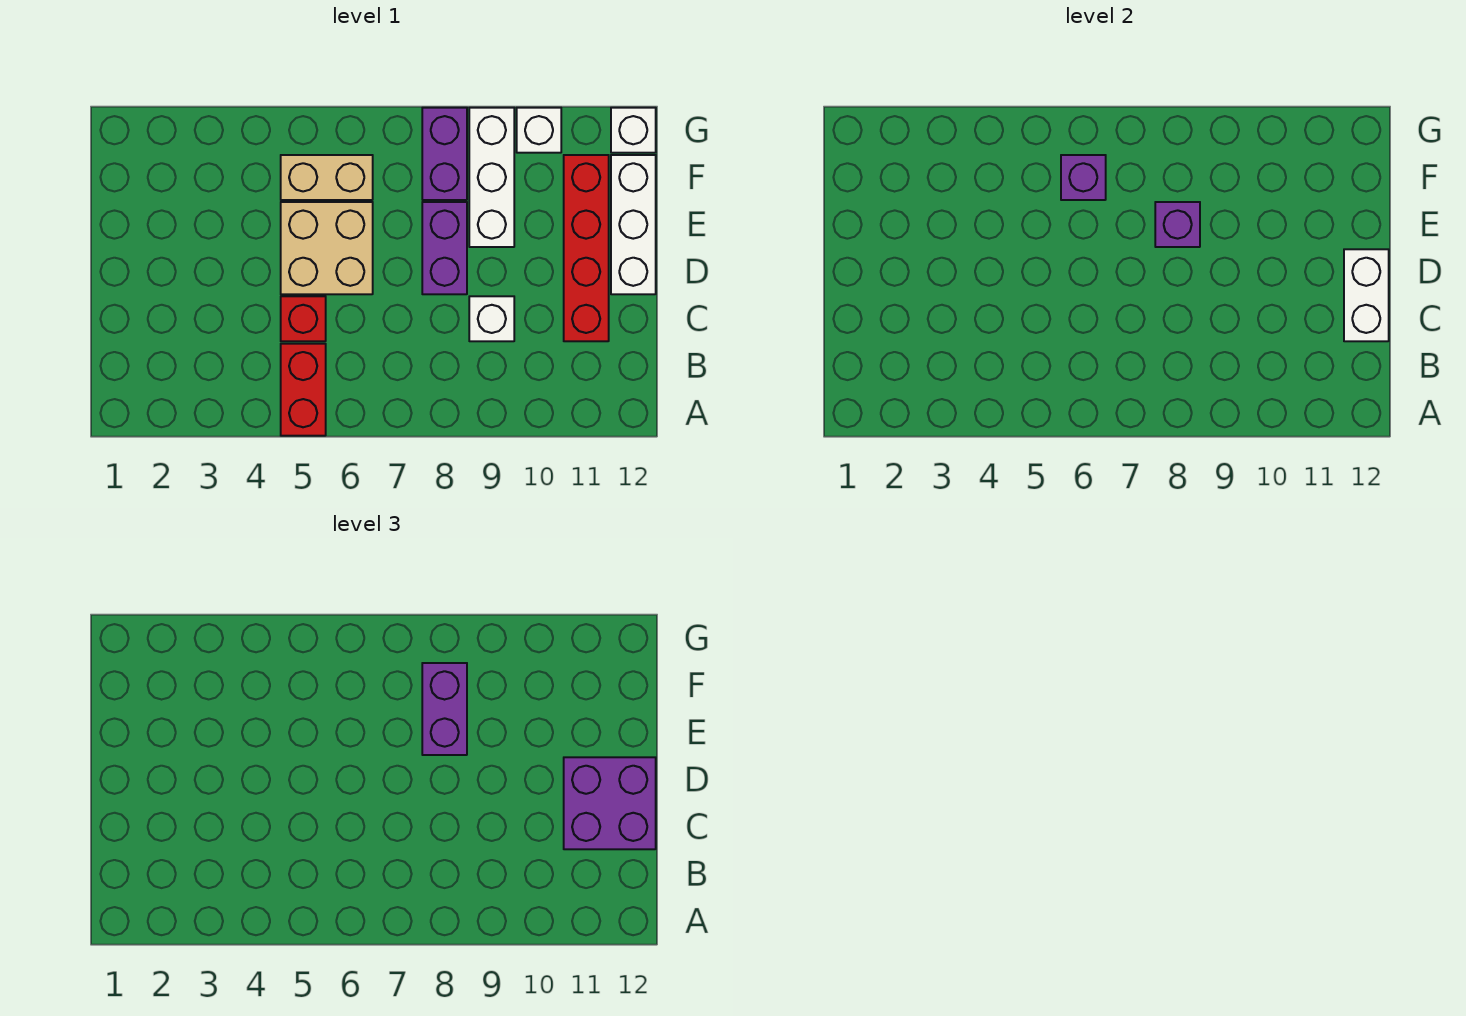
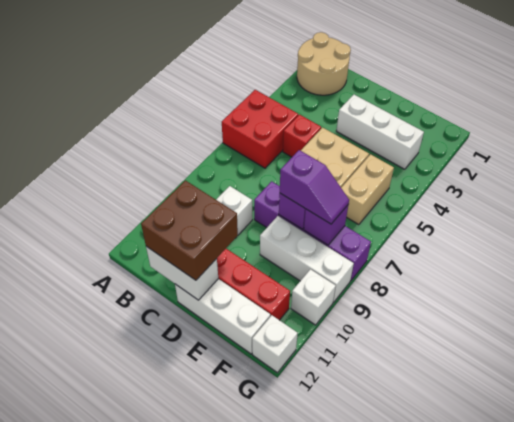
none -> tan 2x2 round brick [297,32,351,95]
red 1x2 brick [281,344,326,436] -> red 2x2 brick [222,90,298,168]
purple 2x2 brick [564,757,656,849] -> brown 2x2 brick [141,180,238,280]
none -> white 1x3 brick [336,95,424,169]
purple 1x2 brick [422,663,467,755] -> purple 1x2 slope [280,150,349,224]
purple 1x1 brick [1061,155,1106,200] -> purple 1x1 brick moved to [304,205,348,245]

